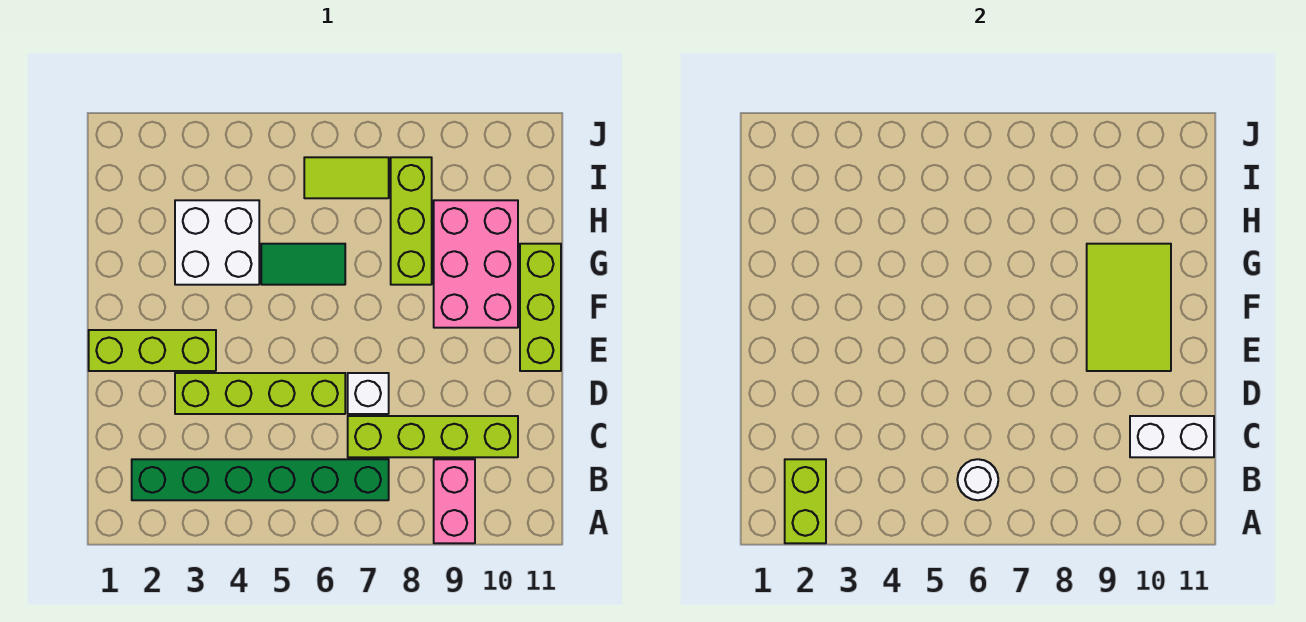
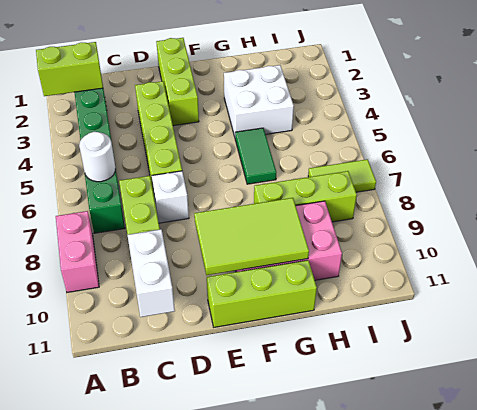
pink 1x2 brick [434,459,475,543] -> pink 1x2 brick turned to [56,211,99,292]
lime 1x2 tile [304,157,389,198] -> lime 1x2 tile turned to [308,159,376,192]

